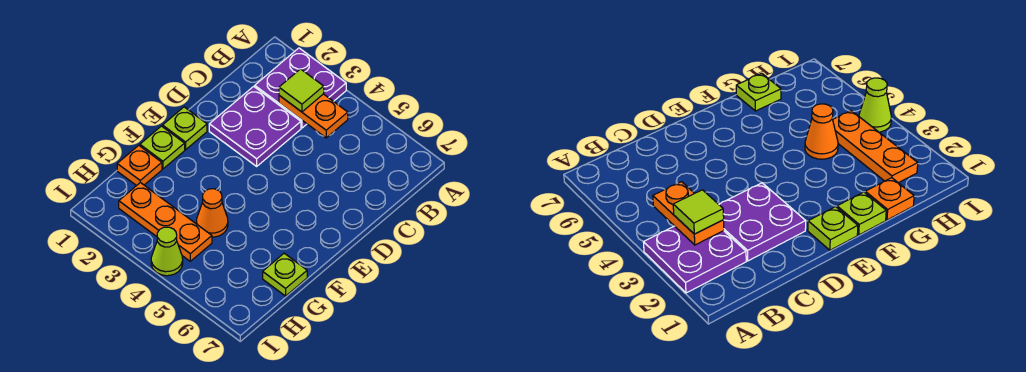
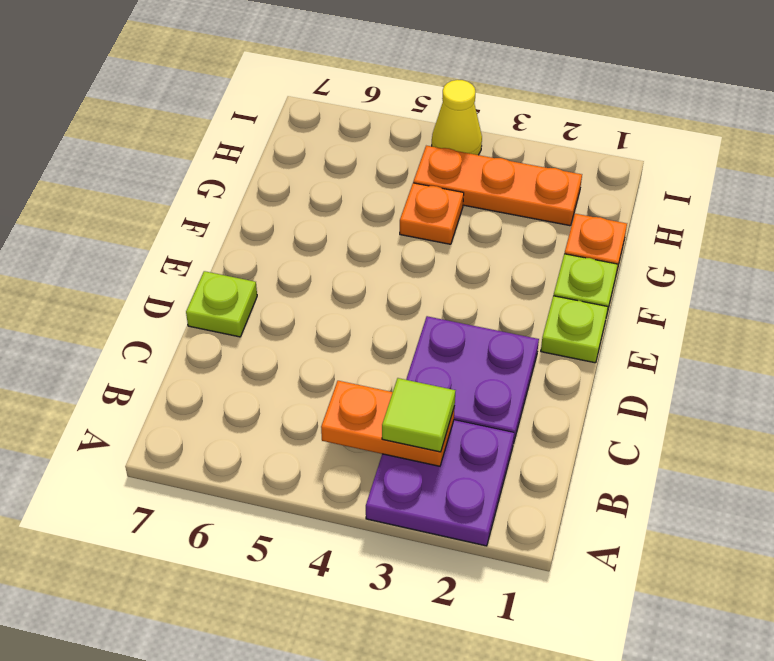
orange 1x1 cone [197,189,228,237] -> orange 1x1 plate [400,183,464,244]
lime 1x1 plate [263,253,307,296] -> lime 1x1 plate moved to [186,271,257,337]
lime 1x1 cone [151,227,183,276] -> yellow 1x1 cone [432,80,482,155]

